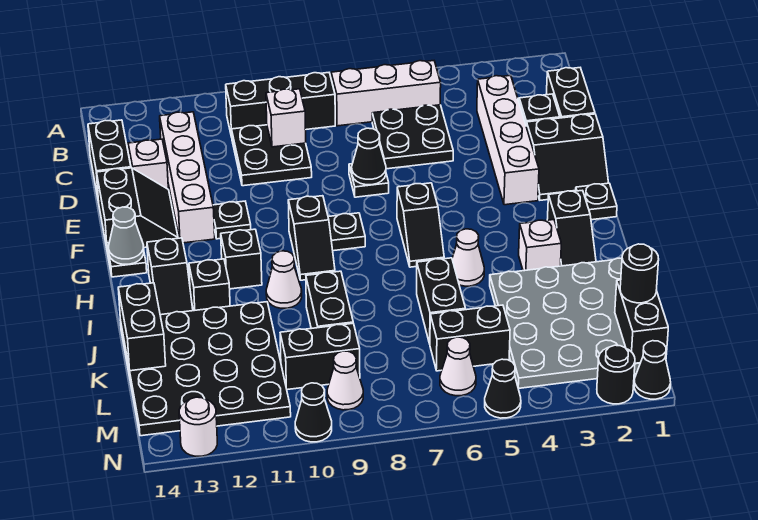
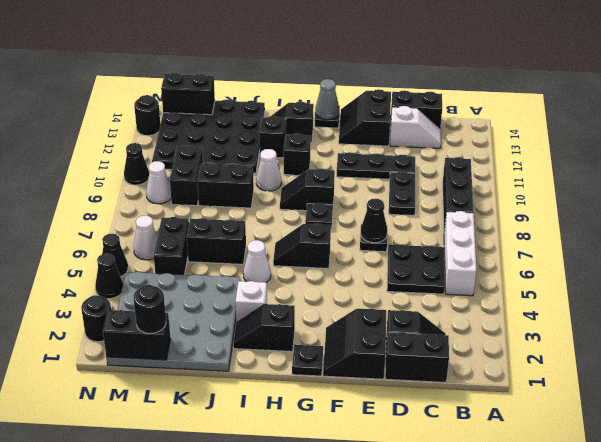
white 1x4 brick [477,75,539,205] -> none
black 2x2 plate [232,125,312,186] -> black 1x2 plate [389,171,415,216]
white 1x1 brick [266,89,306,147] -> none
white 1x4 brick [160,112,215,243] -> none
black 2x2 slope [97,168,178,248] -> black 2x2 slope turned to [339,89,391,146]
black 1x1 plate [213,201,251,239] -> black 1x3 plate [337,152,415,179]
black 1x2 brick [118,283,166,371] -> black 1x2 brick moved to [161,73,215,115]
black 1x1 cone [634,341,671,399] -> black 1x1 cone moved to [95,253,123,299]
white 1x1 round brick [179,397,217,456] -> black 1x1 round brick [134,95,160,136]

